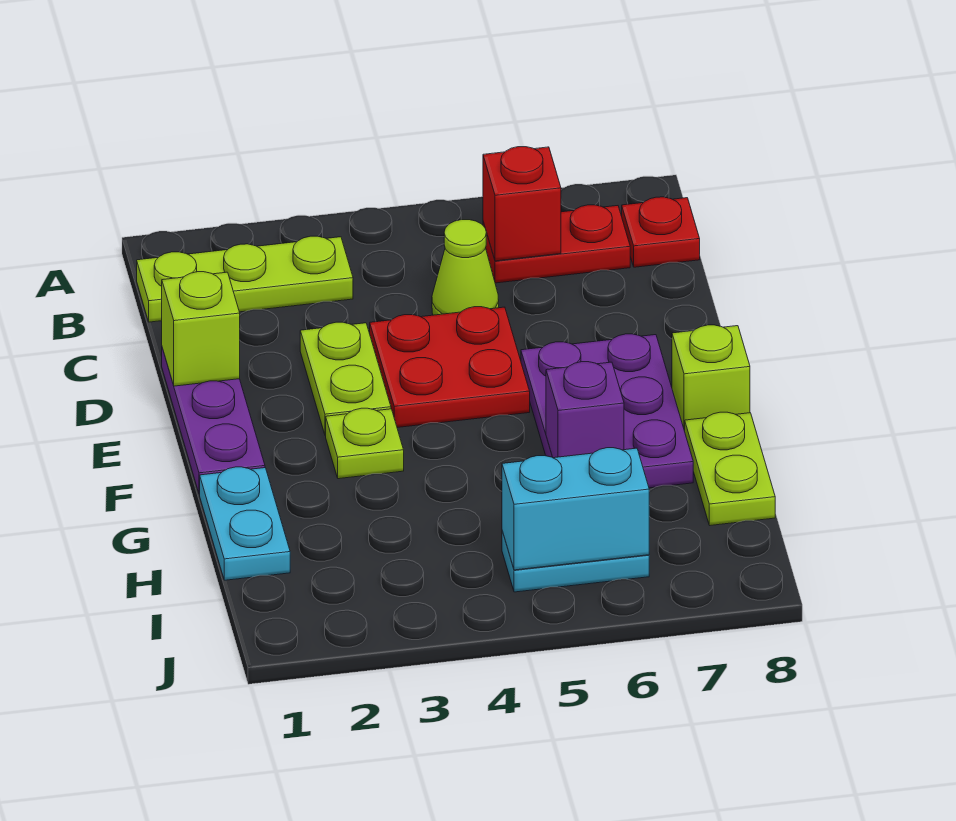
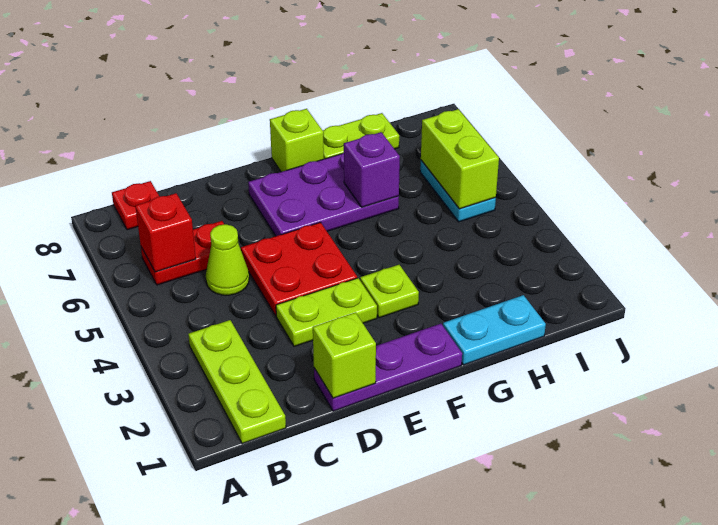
red 1x2 plate [483,205,630,283] -> red 1x2 plate turned to [141,221,224,285]
cyan 1x2 brick [502,448,649,570] -> lime 1x2 brick [421,109,499,209]

